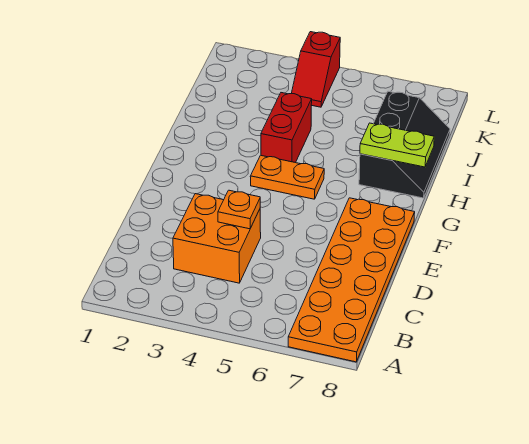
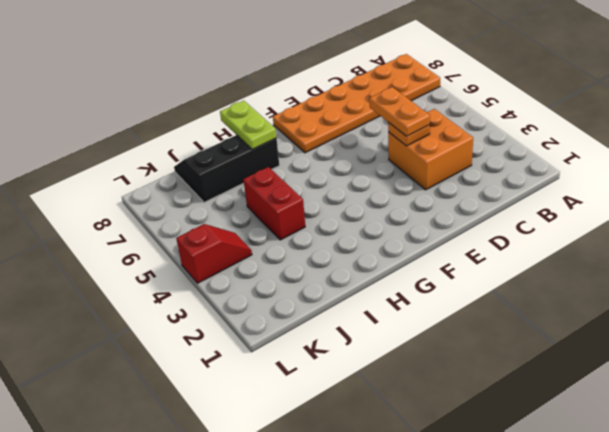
orange 1x2 plate [250,155,324,199] -> orange 1x2 plate moved to [369,87,430,136]
red 1x2 brick [261,93,312,163] -> red 1x2 brick turned to [243,167,305,240]

